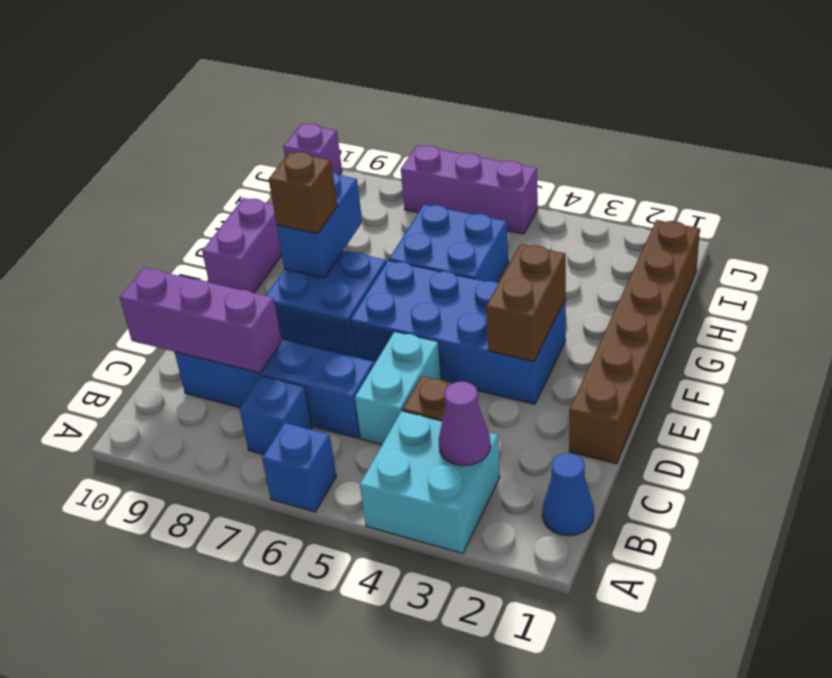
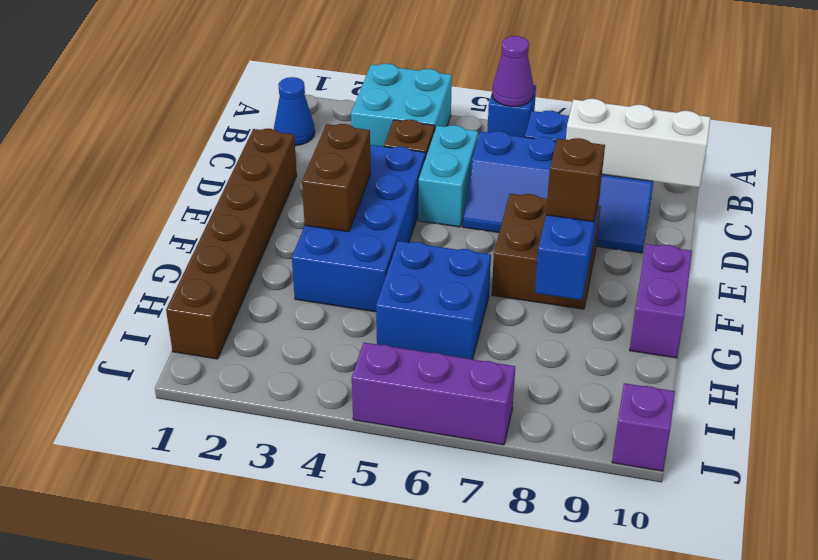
purple 1x1 cone [439,381,491,466] -> purple 1x1 cone moved to [492,36,534,107]
purple 1x3 brick [120,268,282,373] -> white 1x3 brick [566,99,711,188]
blue 2x4 brick [350,260,566,404] -> blue 2x4 brick turned to [292,145,425,312]
blue 2x2 brick [266,251,386,355] -> brown 2x2 brick [492,194,601,309]

